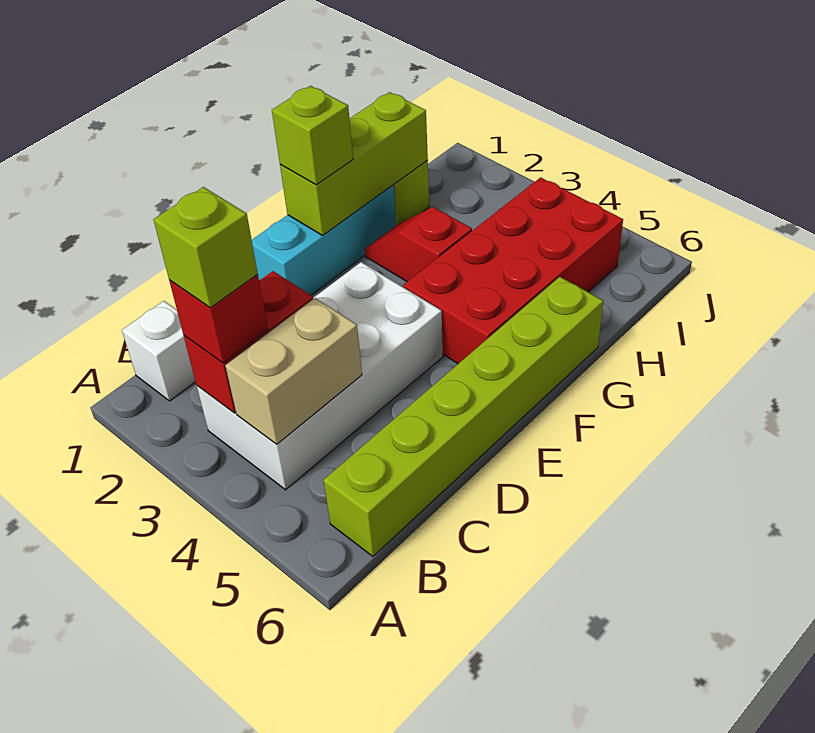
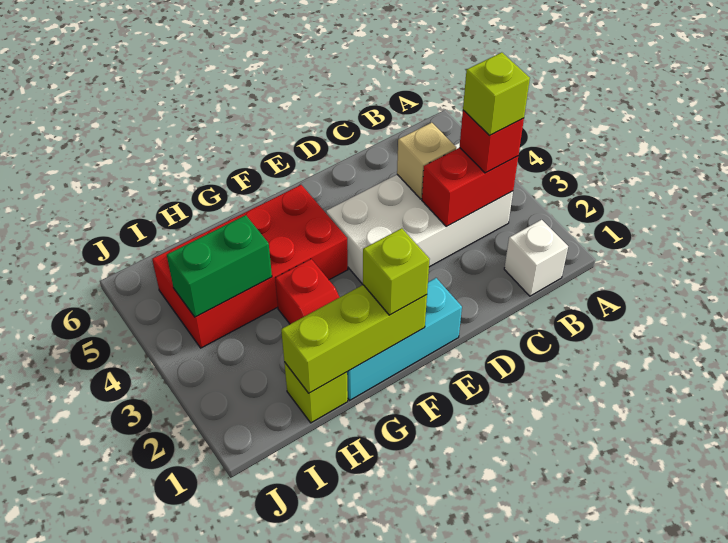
tan 1x2 brick [225,298,362,444] -> tan 1x1 brick [397,123,456,199]
lime 1x6 brick [324,277,603,556] -> none
none -> green 1x2 brick [167,215,272,317]

